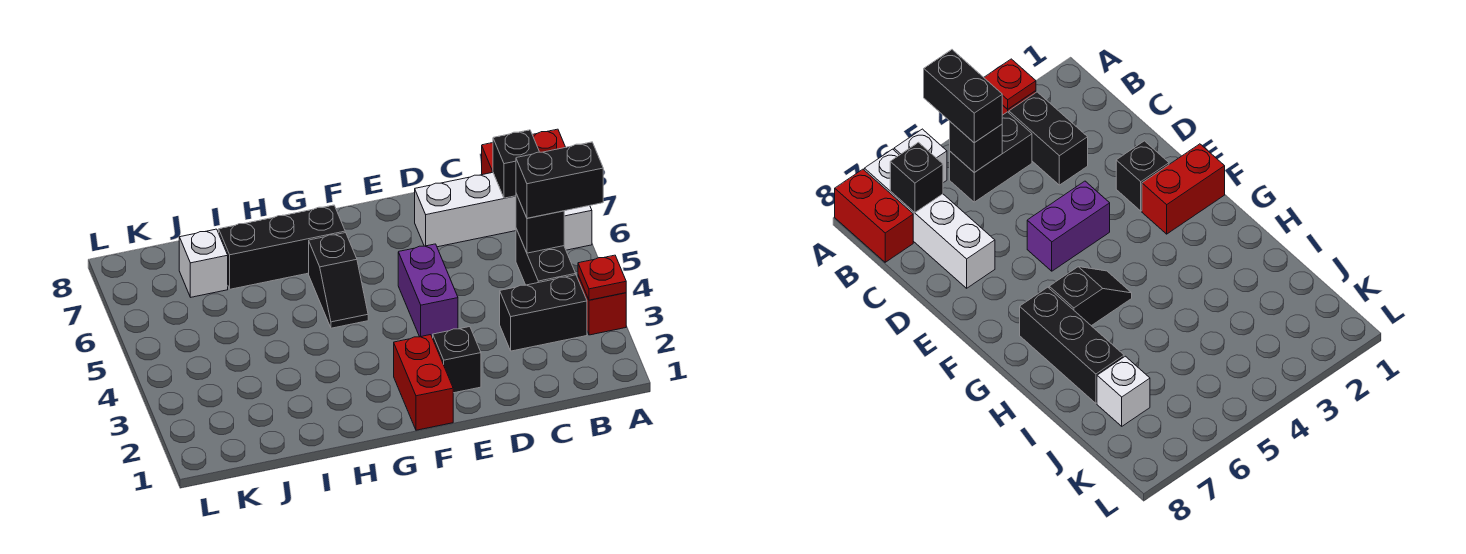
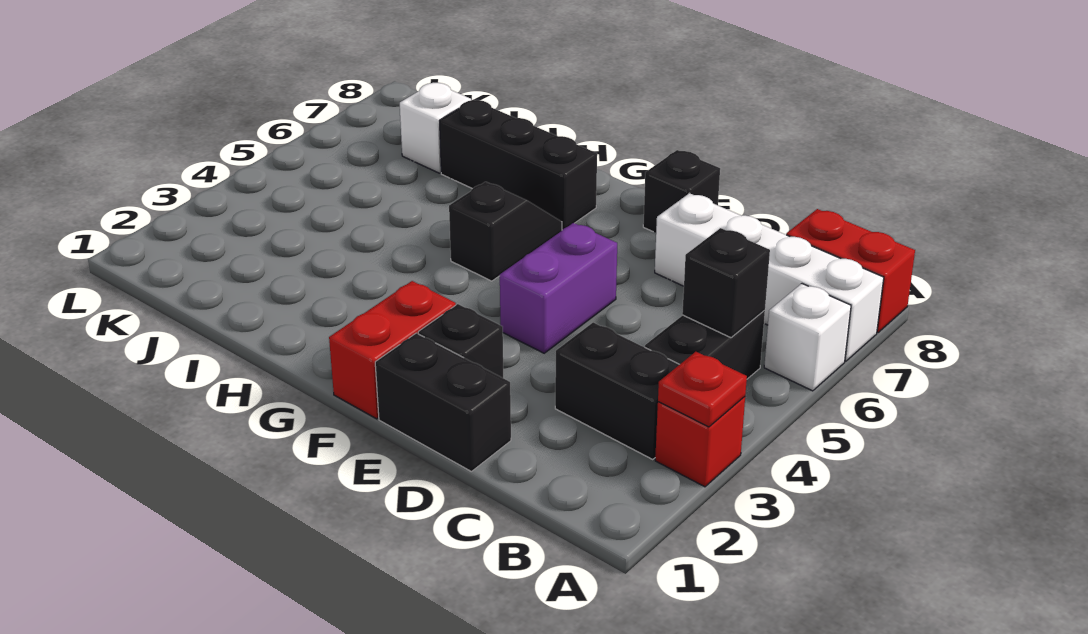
black 1x2 brick [516,142,603,218] -> black 1x2 brick moved to [375,333,511,471]
black 1x1 brick [493,130,539,198] -> black 1x1 brick moved to [643,150,720,233]
black 1x2 slope [309,233,368,328] -> black 1x2 slope turned to [449,182,562,281]

